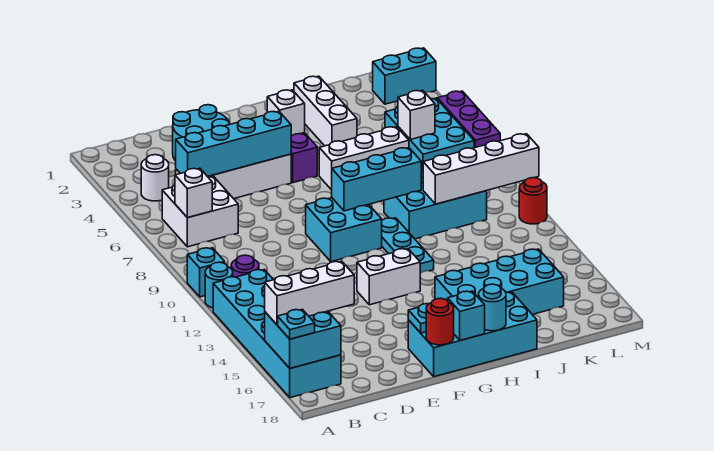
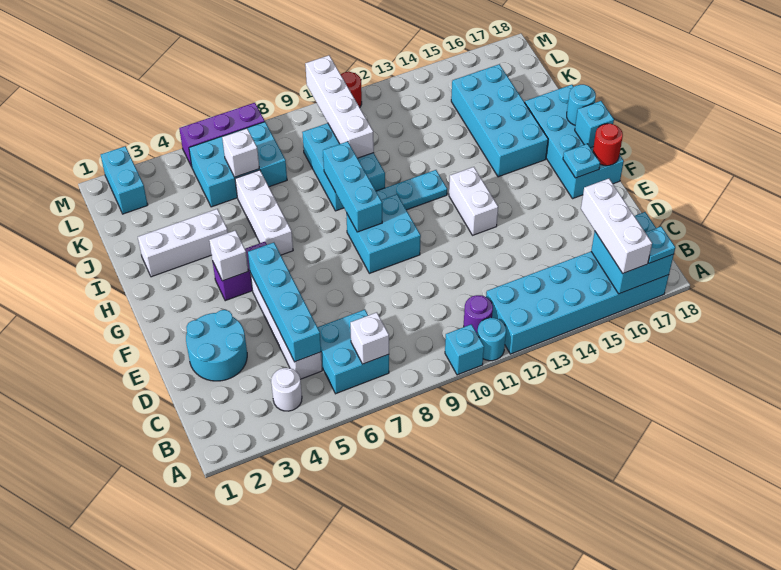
white 2x2 brick [162,176,238,247] -> cyan 2x2 brick [318,310,389,394]

